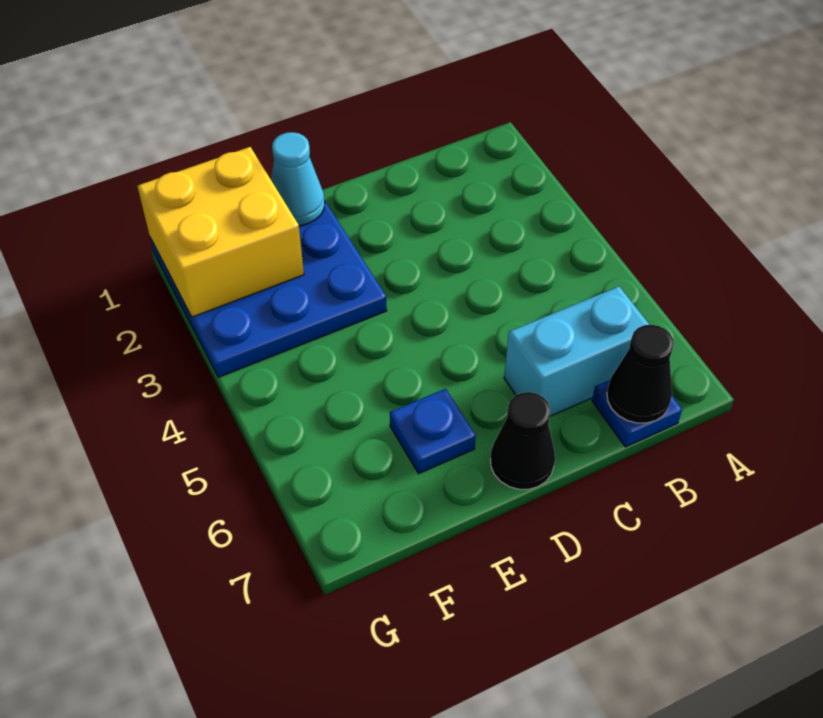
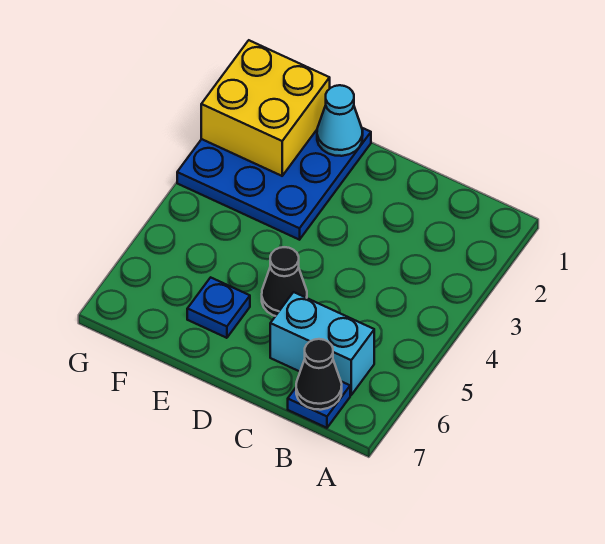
black 1x1 cone [491,392,555,489] -> black 1x1 cone moved to [262,247,307,316]

